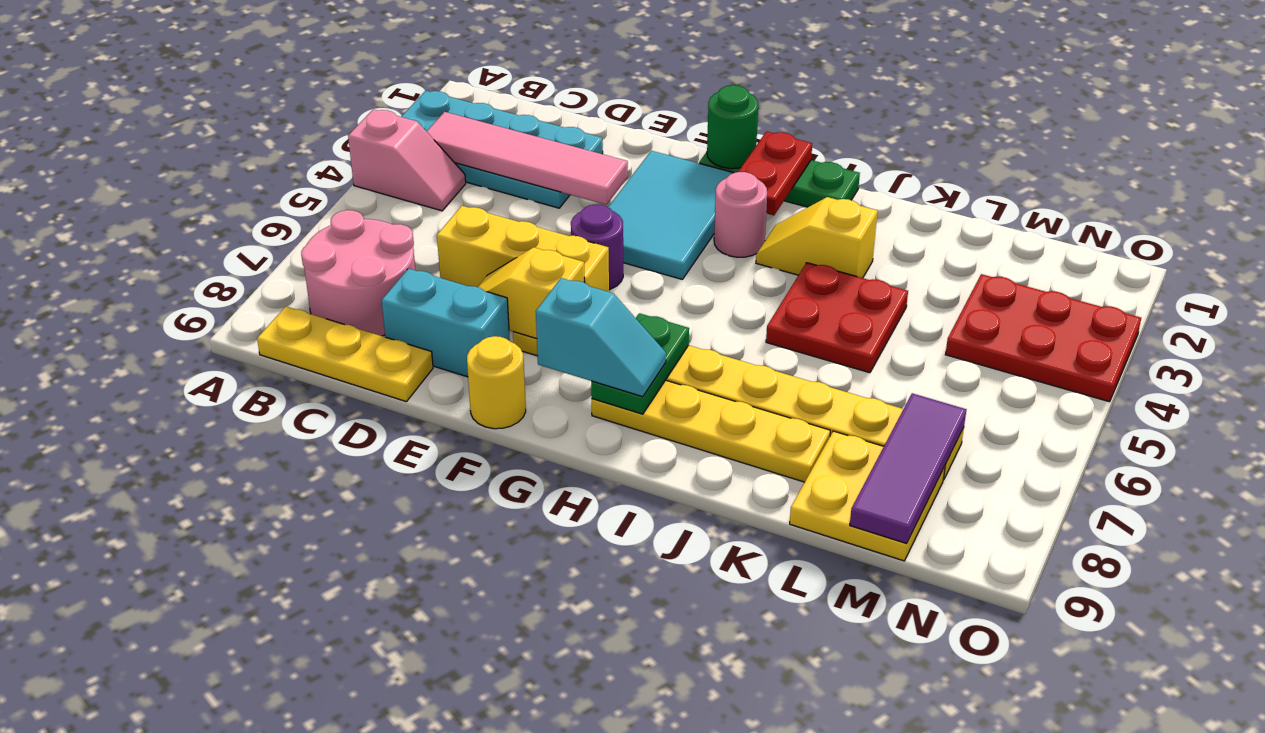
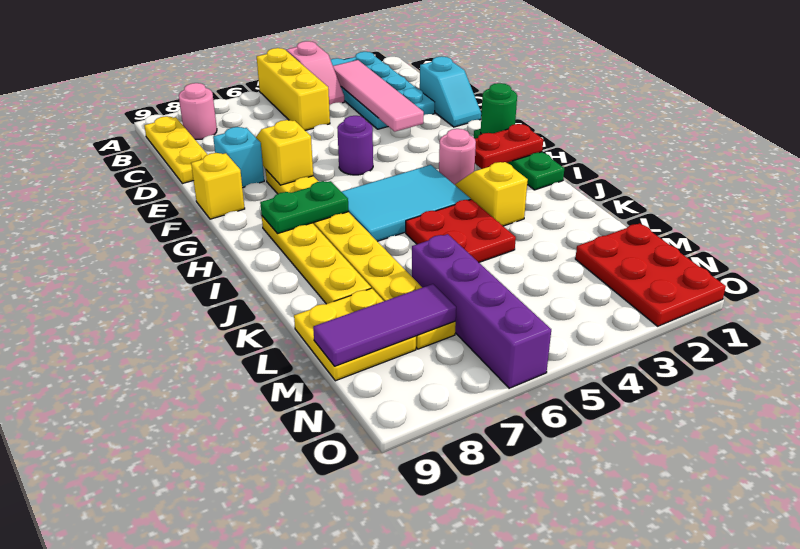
pink 2x2 round brick [301,210,415,336] -> pink 1x1 round brick [179,83,217,139]
yellow 1x3 brick [437,206,609,292] -> yellow 1x3 brick moved to [257,48,330,130]
cyan 1x2 brick [382,269,510,377] -> cyan 1x1 brick [213,127,264,188]
cyan 2x3 tile [608,151,733,280] -> cyan 2x3 tile moved to [341,165,471,241]
yellow 1x1 round brick [467,336,526,429] -> yellow 1x1 brick [191,153,245,219]
cyan 1x2 slope [536,278,666,397] -> cyan 1x2 slope moved to [420,56,481,127]
none -> purple 1x4 brick [412,234,551,388]
red 2x3 plate [945,274,1141,402] -> red 2x3 plate moved to [575,223,726,326]

